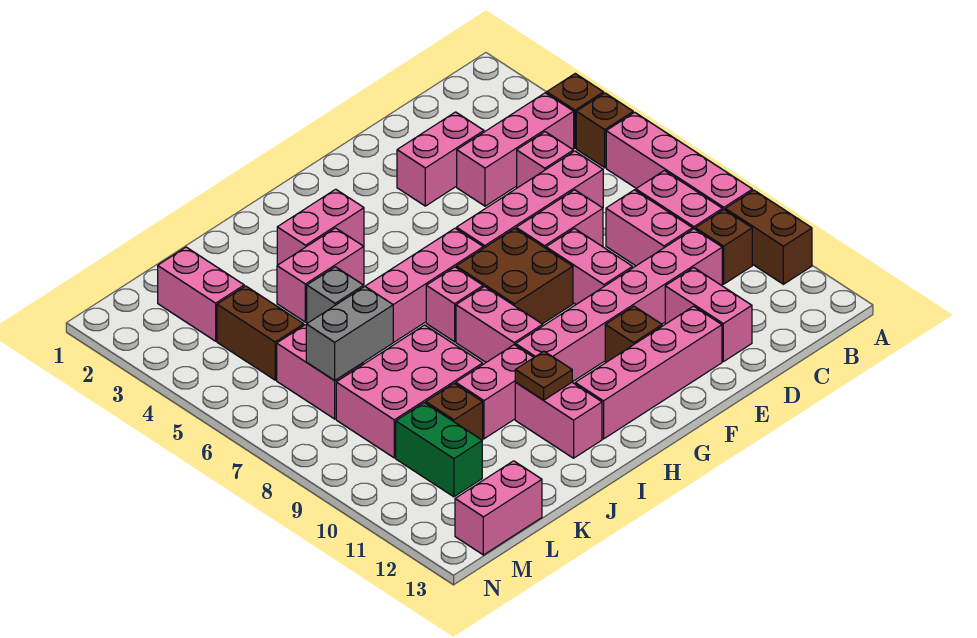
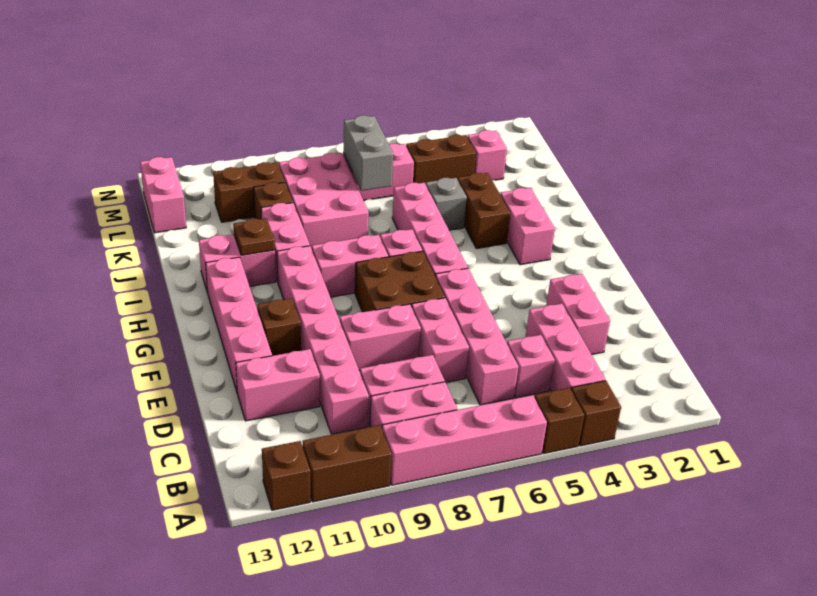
brown 1x1 brick [695,210,752,284] -> brown 1x1 brick moved to [262,441,310,510]
pink 1x2 brick [277,228,364,322] -> brown 1x2 brick [458,173,510,249]
pink 1x2 brick [158,247,244,341] -> pink 1x1 brick [467,130,507,180]
green 1x2 brick [396,403,482,497] -> brown 1x2 brick [213,162,285,222]

